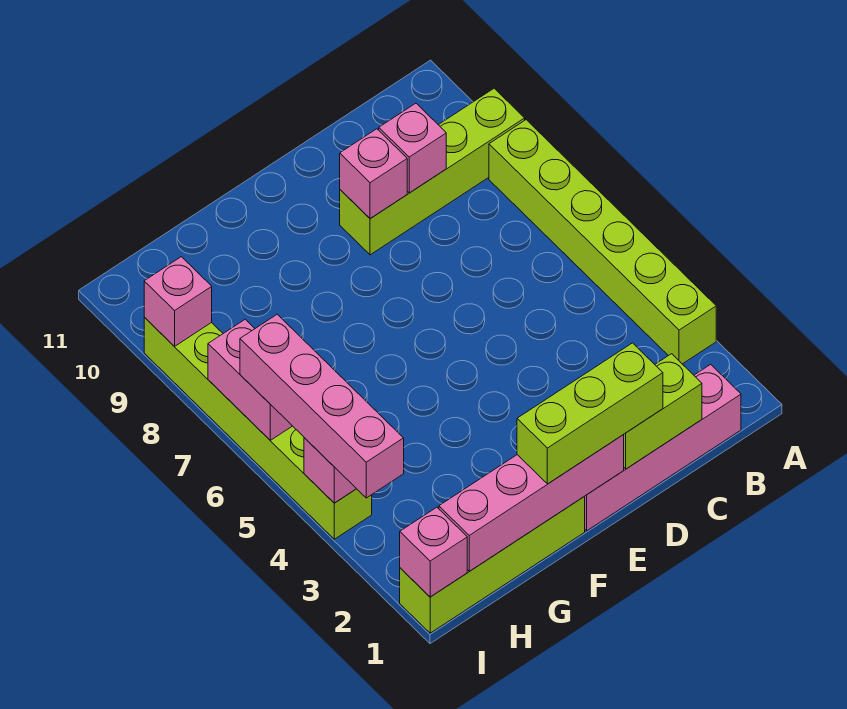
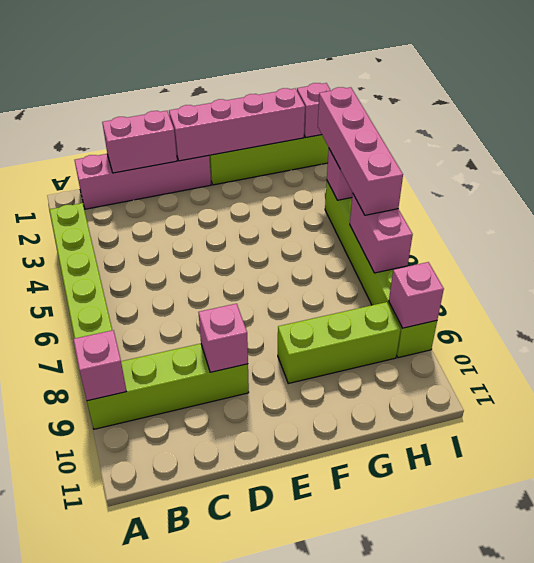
lime 1x2 brick [623,354,702,469] -> pink 1x2 brick [102,111,177,173]
pink 1x1 brick [379,103,446,193] -> pink 1x1 brick moved to [73,330,126,401]
lime 1x3 brick [517,343,663,484] -> lime 1x3 brick moved to [278,302,401,383]

